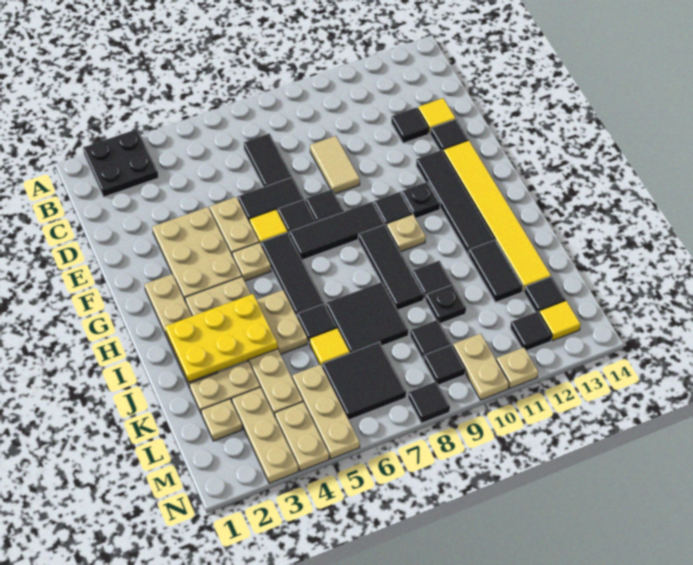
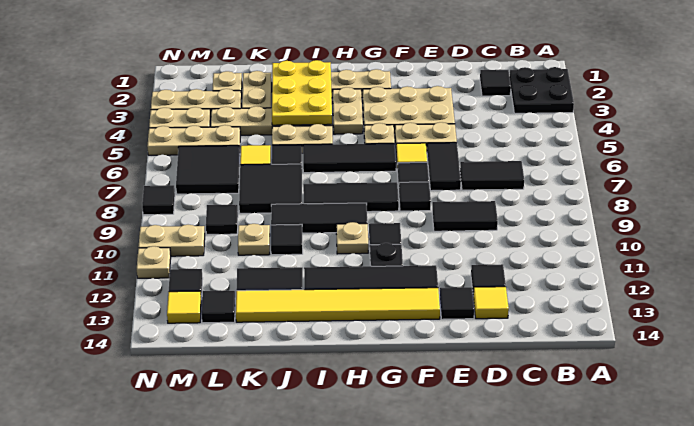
tan 1x2 tile [310,136,360,194] -> black 1x2 tile [432,201,498,231]
black 1x3 tile [290,202,385,260] -> black 1x3 tile turned to [303,182,399,212]
black 1x1 plate [426,284,466,324] -> tan 1x1 plate [238,224,270,255]
black 1x1 tile [424,344,465,385] -> black 1x1 tile moved to [480,70,511,96]

